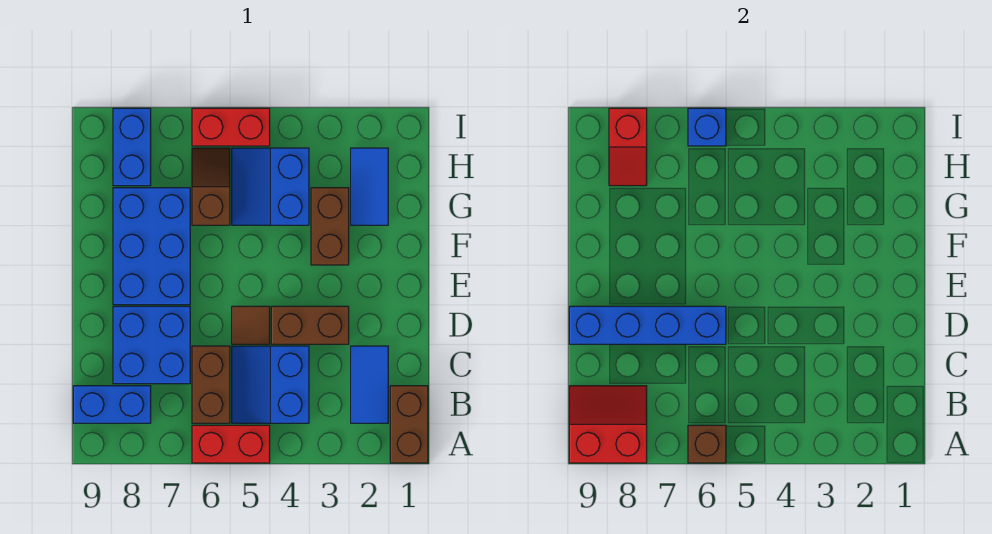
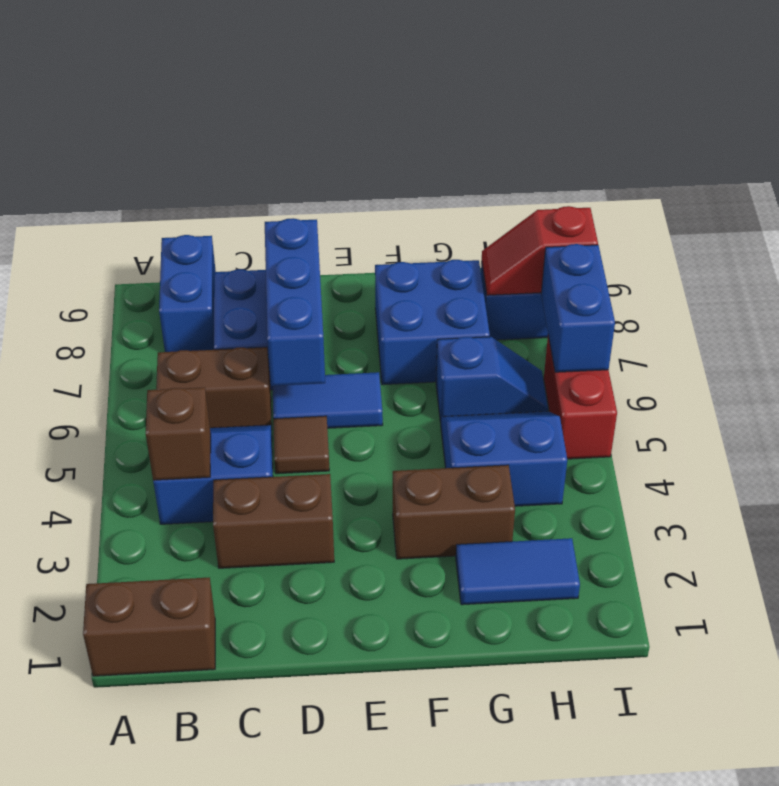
red 1x2 brick [192,425,270,463] -> none
brown 1x1 brick [688,425,726,463] -> brown 1x1 brick moved to [146,387,211,480]
red 2x2 slope [569,386,647,463] -> none
blue 1x2 tile [351,346,388,423] -> blue 1x2 tile moved to [272,372,383,428]
brown 1x2 brick [271,306,349,344] -> brown 1x2 brick turned to [213,474,334,568]
blue 1x4 brick [569,306,726,344] -> blue 1x3 brick [265,218,325,386]
blue 2x3 brick [113,188,190,305] -> blue 2x2 brick [375,260,490,385]
brown 1x2 slope [192,148,230,225] -> blue 1x2 slope [436,337,548,422]
blue 1x1 brick [688,108,726,146] -> blue 1x2 brick [541,244,615,372]

